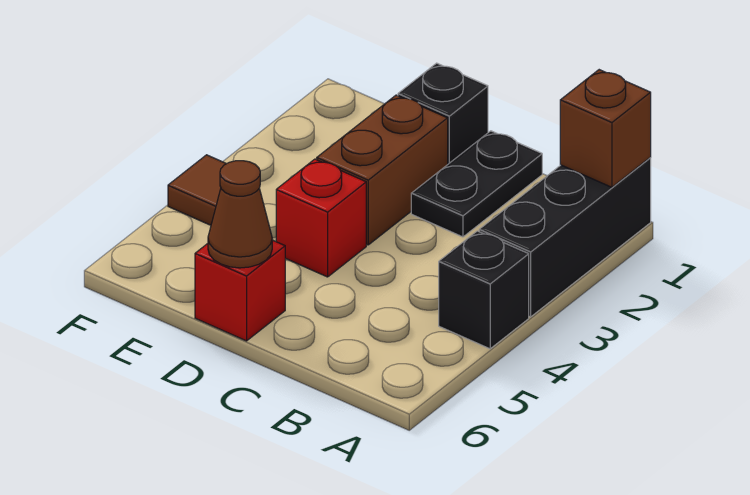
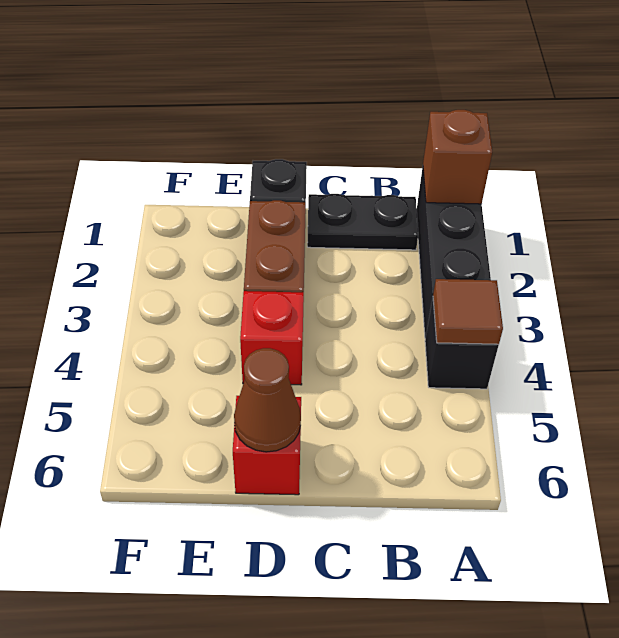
black 1x2 plate [411,131,542,237] -> black 1x2 plate turned to [307,194,418,250]
brown 1x1 tile [168,155,226,225] -> brown 1x1 tile moved to [433,279,503,345]

